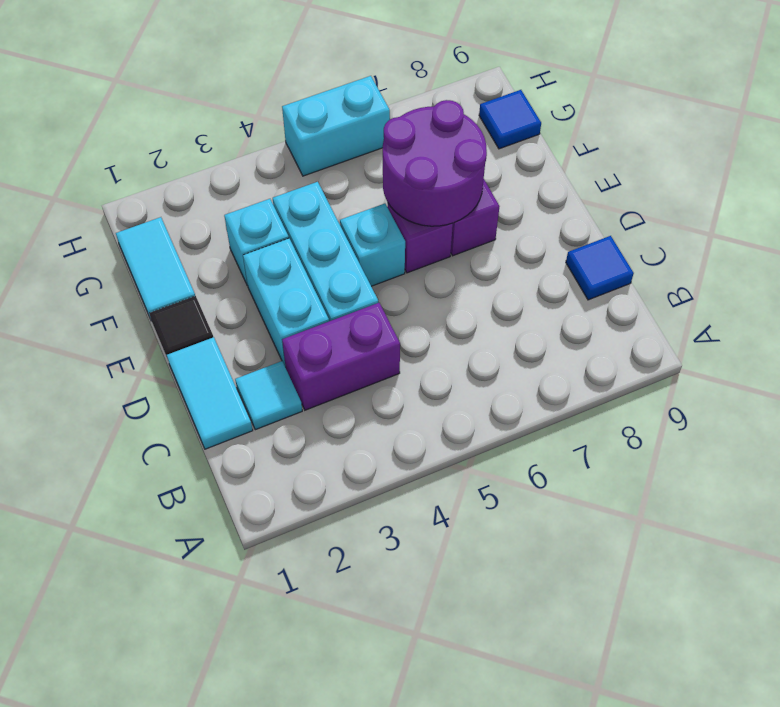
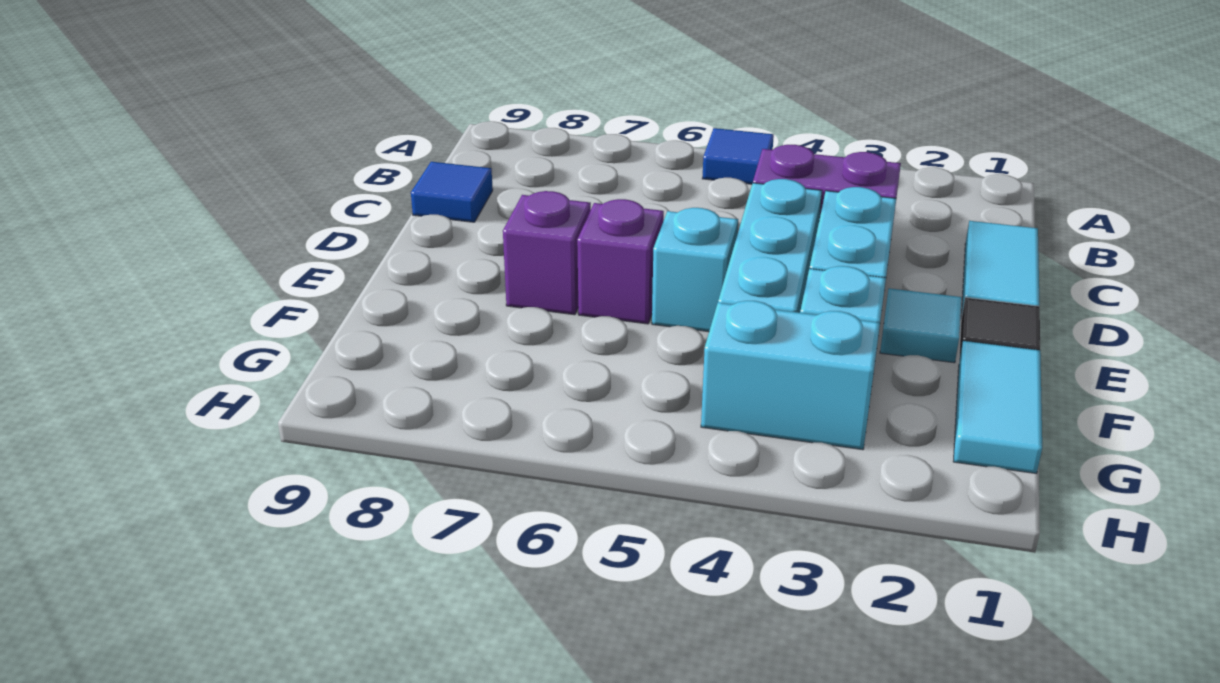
cyan 1x1 tile [235,361,302,430] -> cyan 1x1 tile moved to [880,288,961,363]
purple 2x2 round brick [383,100,487,226] -> none
blue 1x1 tile [479,90,541,149] -> blue 1x1 tile moved to [702,128,774,184]
cyan 1x2 brick [282,76,390,176] -> cyan 1x2 brick moved to [701,301,880,450]

